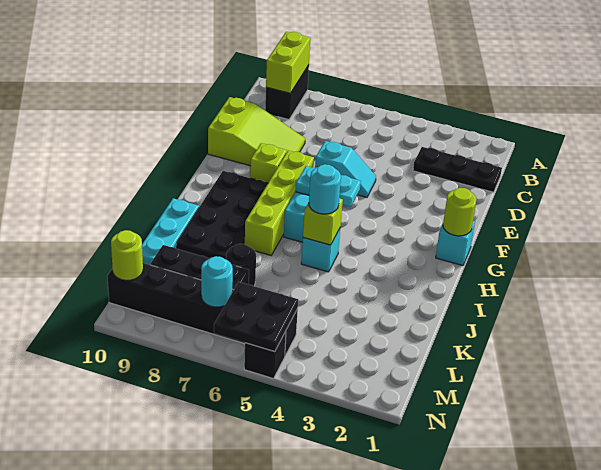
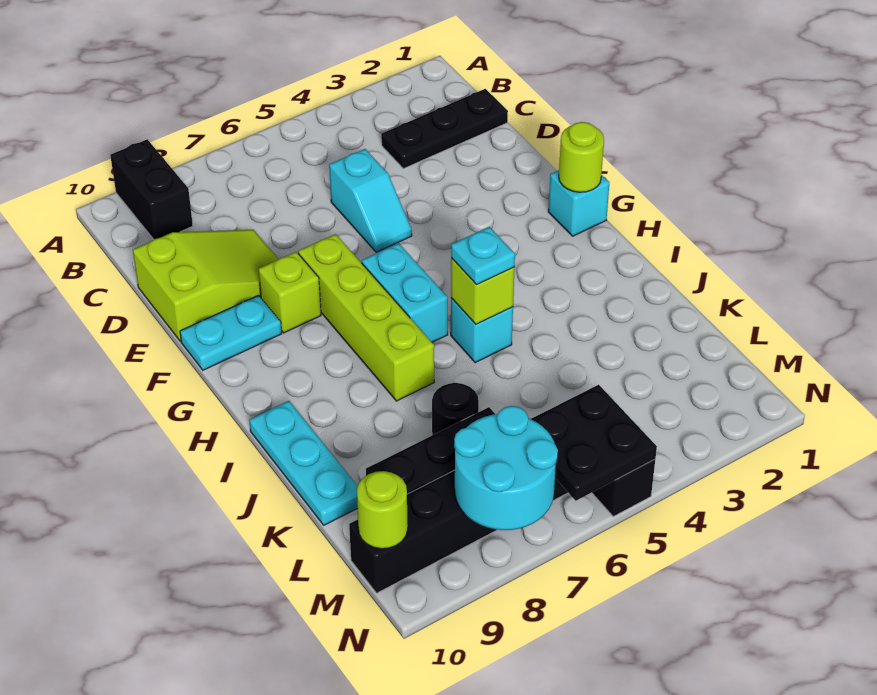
lime 1x2 brick [266,32,310,93] -> none
cyan 1x2 slope [315,141,376,197] -> cyan 1x2 slope turned to [329,149,412,252]
cyan 1x2 plate [295,166,361,207] -> cyan 1x2 plate moved to [180,295,282,370]
black 2x4 plate [177,171,268,259] -> none
cyan 1x1 round brick [309,164,341,214] -> cyan 1x1 plate [451,227,515,285]
cyan 1x1 round brick [201,256,233,307] -> cyan 2x2 round brick [454,406,558,530]

